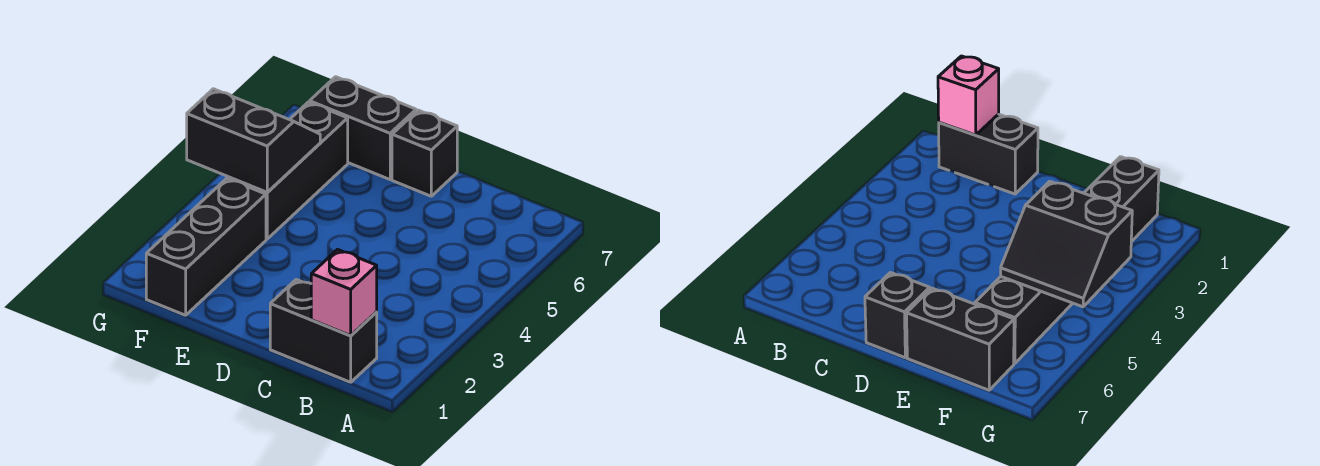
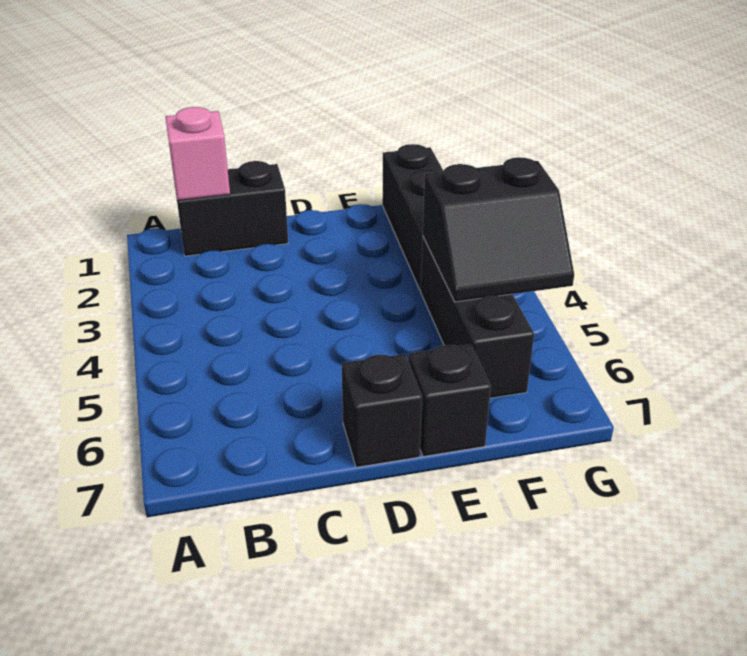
black 1x2 brick [310,77,416,179] -> black 1x1 brick [408,345,491,457]

